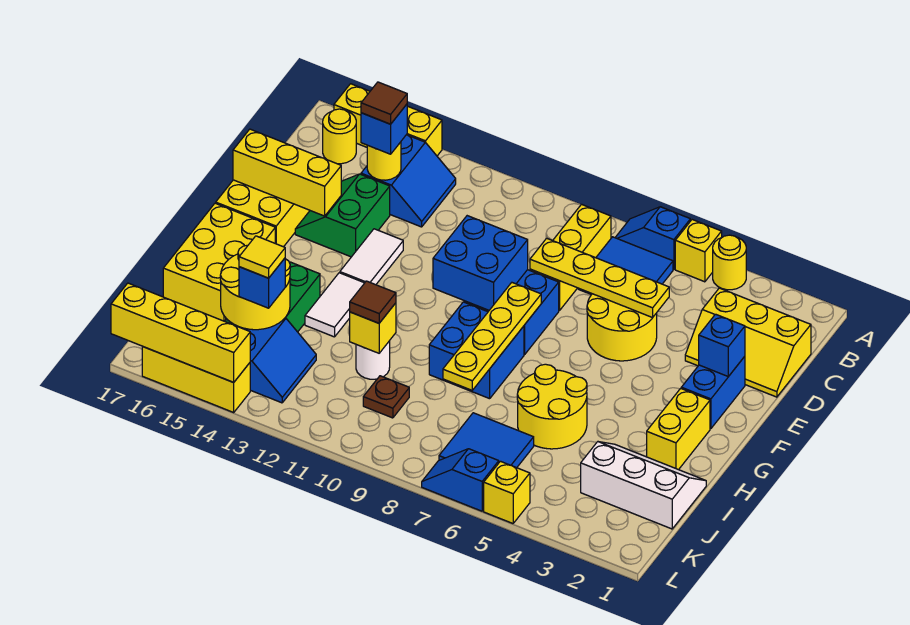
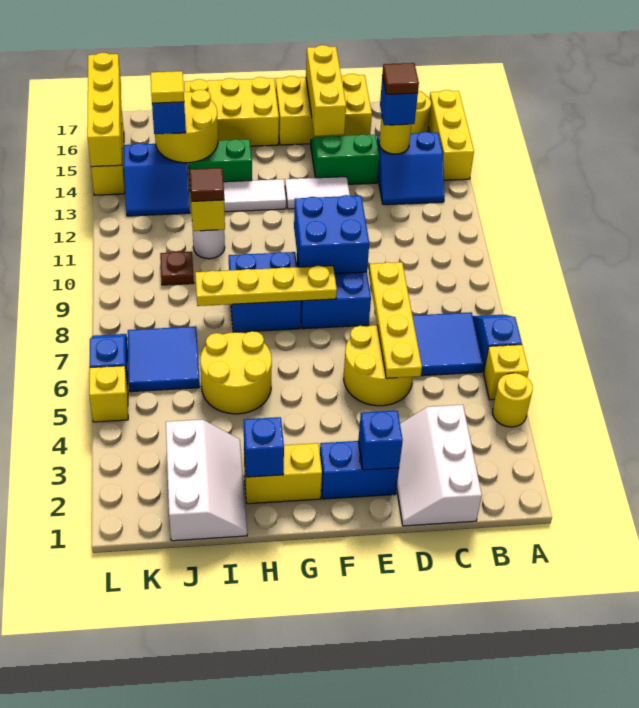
yellow 1x3 brick [530,204,611,311] -> none
yellow 2x3 slope [685,288,811,397] -> white 2x3 slope [397,405,482,526]
none -> blue 1x1 brick [244,417,284,477]

